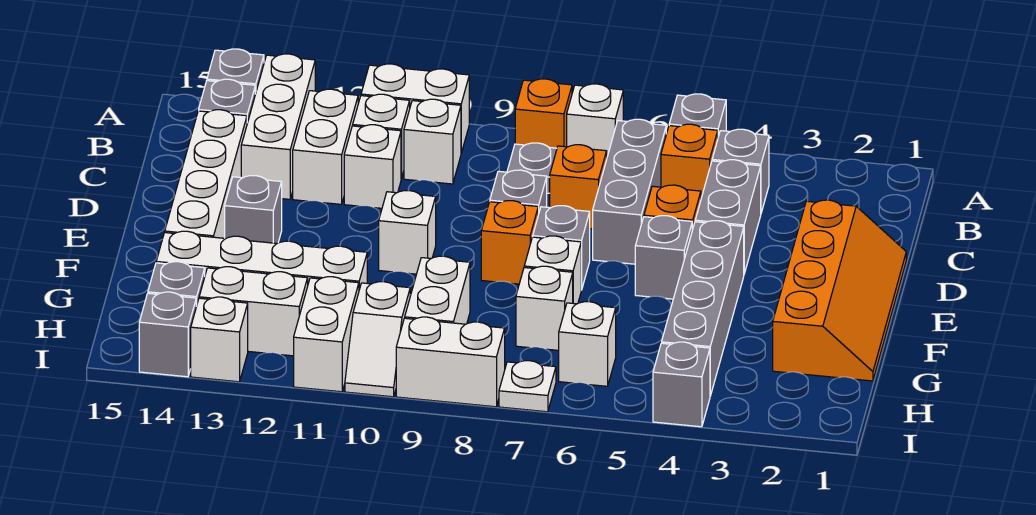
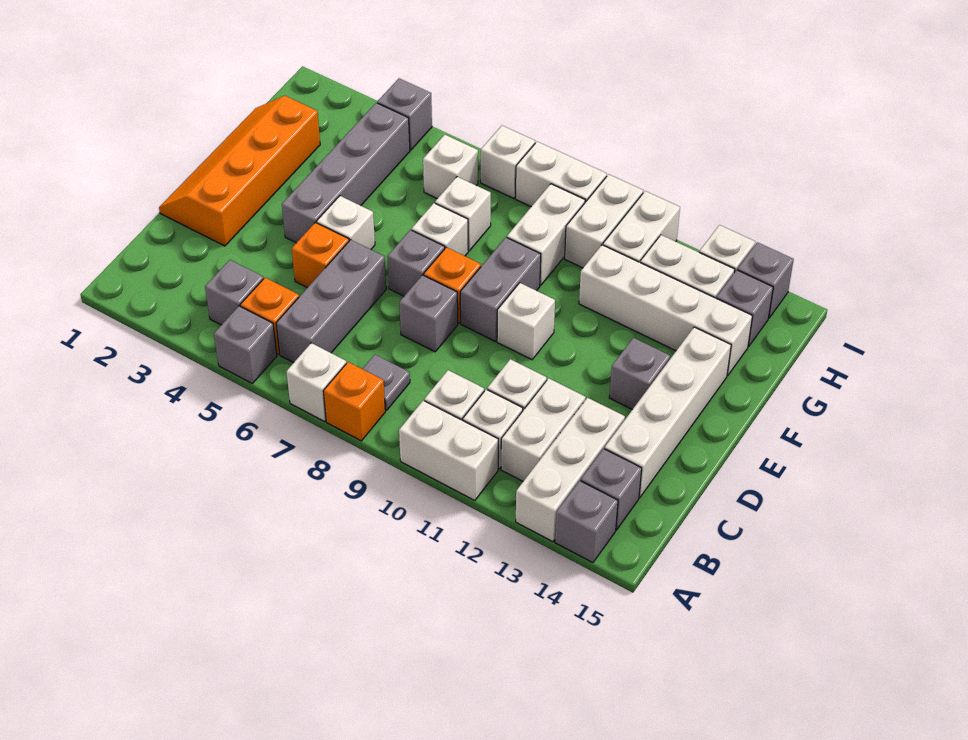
grey 1x2 brick [695,160,761,274] -> grey 1x2 brick moved to [460,237,541,341]
orange 1x1 brick [550,145,607,229] -> none
grey 1x1 brick [635,216,692,299] -> white 1x1 brick [317,196,375,249]
white 1x2 slope [345,282,410,397] -> white 1x2 brick [565,174,643,268]
white 1x1 plate [499,361,556,412] -> white 1x1 brick [481,126,535,198]

